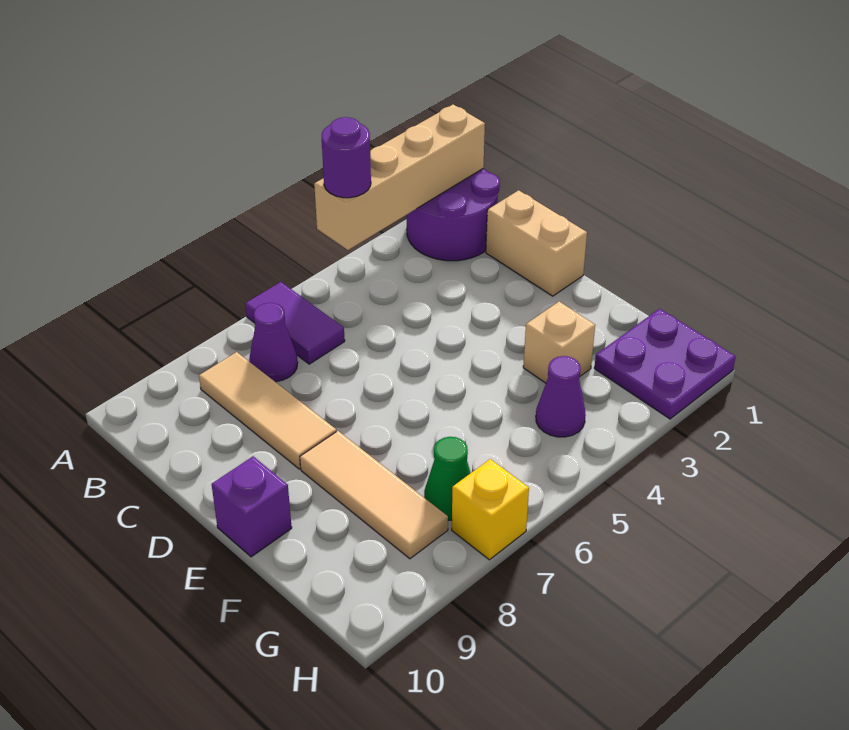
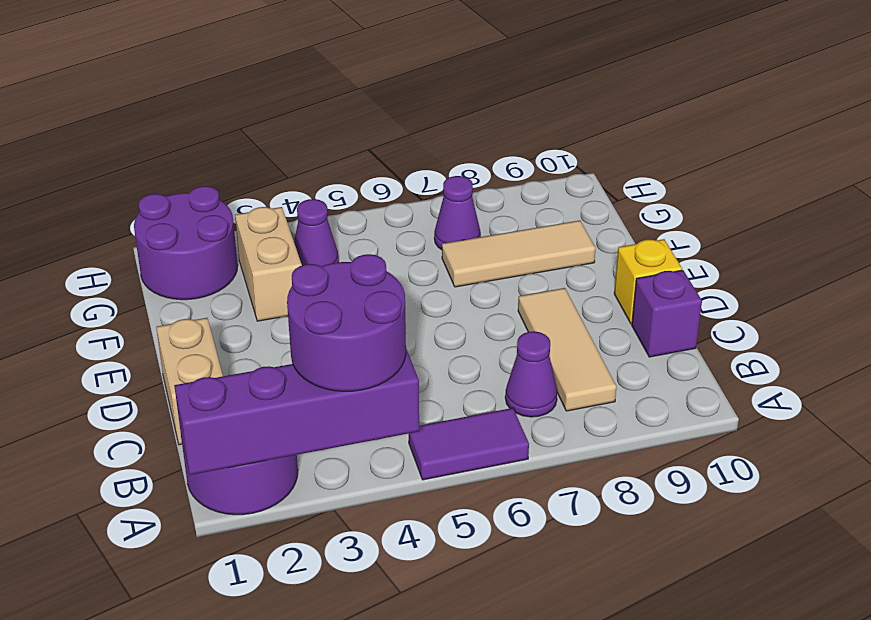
tan 1x4 brick [314,105,485,250] -> purple 1x4 brick [174,349,419,475]
purple 1x1 round brick [322,117,371,198] -> purple 2x2 round brick [287,254,406,391]
purple 1x2 tile [245,282,345,364] -> purple 1x2 tile turned to [409,408,529,480]
tan 1x3 tile [300,431,448,559] -> tan 1x3 tile turned to [442,220,596,287]
purple 1x1 brick [212,456,292,557] -> purple 1x1 brick moved to [632,270,702,357]
tan 1x1 brick [523,302,595,383] -> tan 1x2 brick [235,207,302,321]
purple 2x2 plate [594,309,736,419] -> purple 2x2 round brick [134,186,238,300]
green 1x1 cone [424,437,470,520] -> purple 1x1 cone [434,176,481,250]
yellow 1x1 brick [452,459,529,560] -> yellow 1x1 brick moved to [614,239,682,324]

